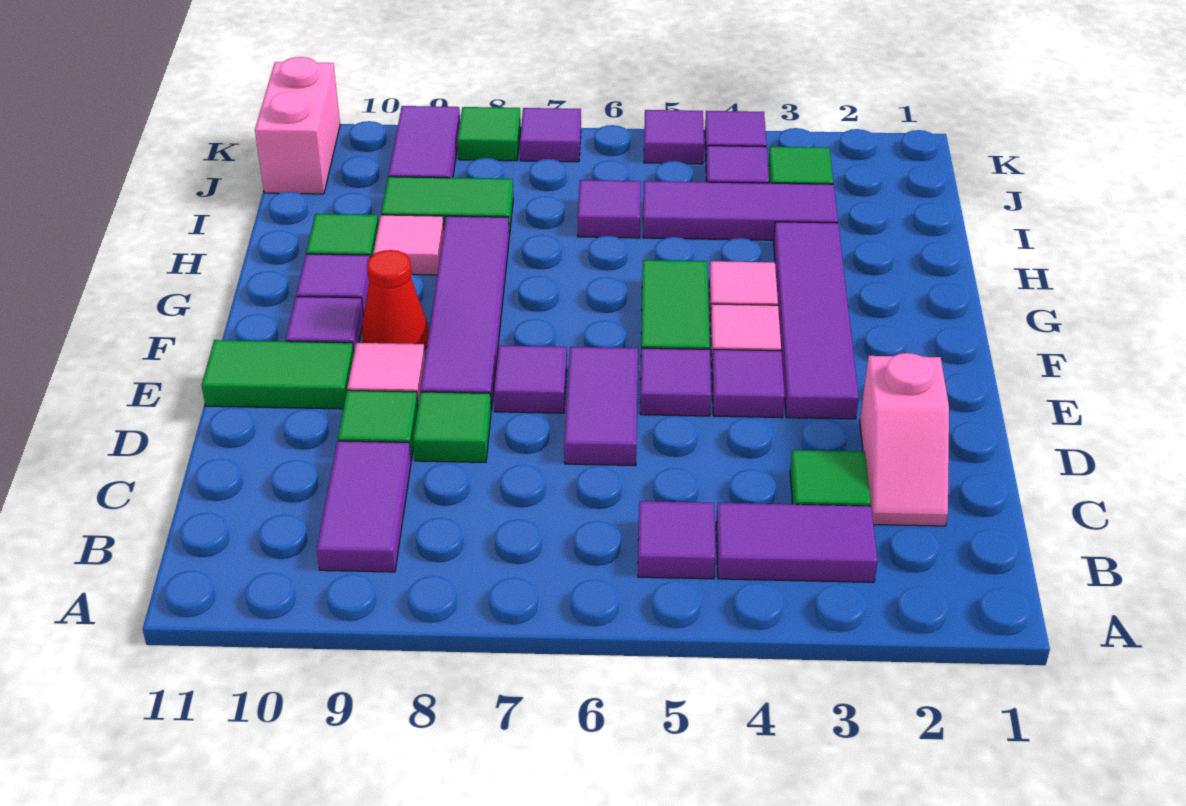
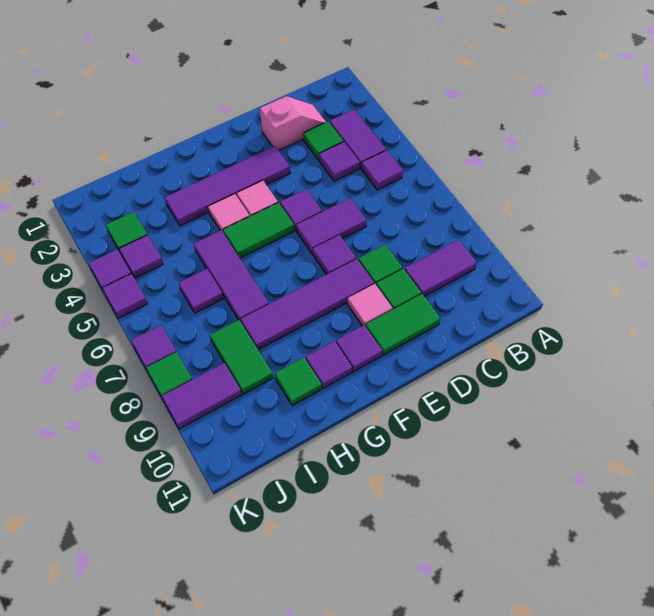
purple 1x1 tile [712,349,785,418] -> purple 1x1 tile moved to [319,142,360,181]
green 1x2 tile [202,340,354,409] -> green 1x2 tile turned to [366,294,441,355]
red 1x1 cone [362,250,429,350] -> none
pink 1x1 tile [373,215,444,275] -> none
purple 1x3 tile [643,181,838,240] -> purple 1x3 tile moved to [194,230,269,322]
pink 1x2 brick [255,57,340,194] -> none

